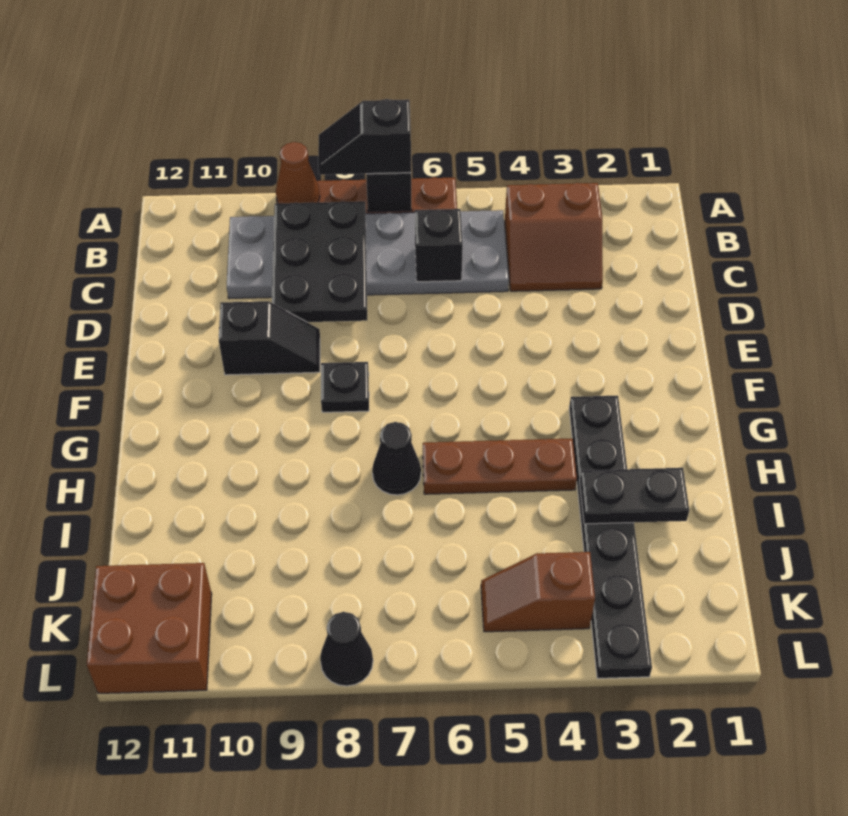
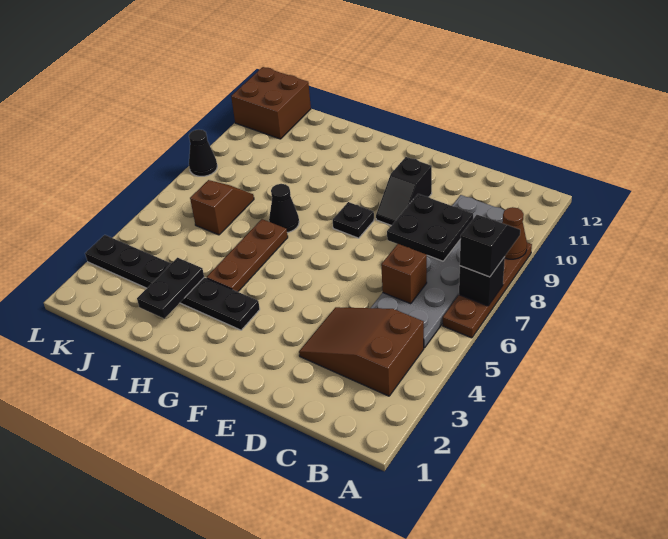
brown 2x2 slope [505,183,603,291] -> brown 2x3 slope [299,307,424,396]
black 2x3 plate [272,201,367,322] -> black 2x2 plate [387,194,473,261]
black 1x1 brick [415,209,463,282] -> brown 1x1 brick [381,244,427,304]
brown 1x2 slope [481,552,595,632] -> brown 1x2 slope moved to [190,180,254,235]

